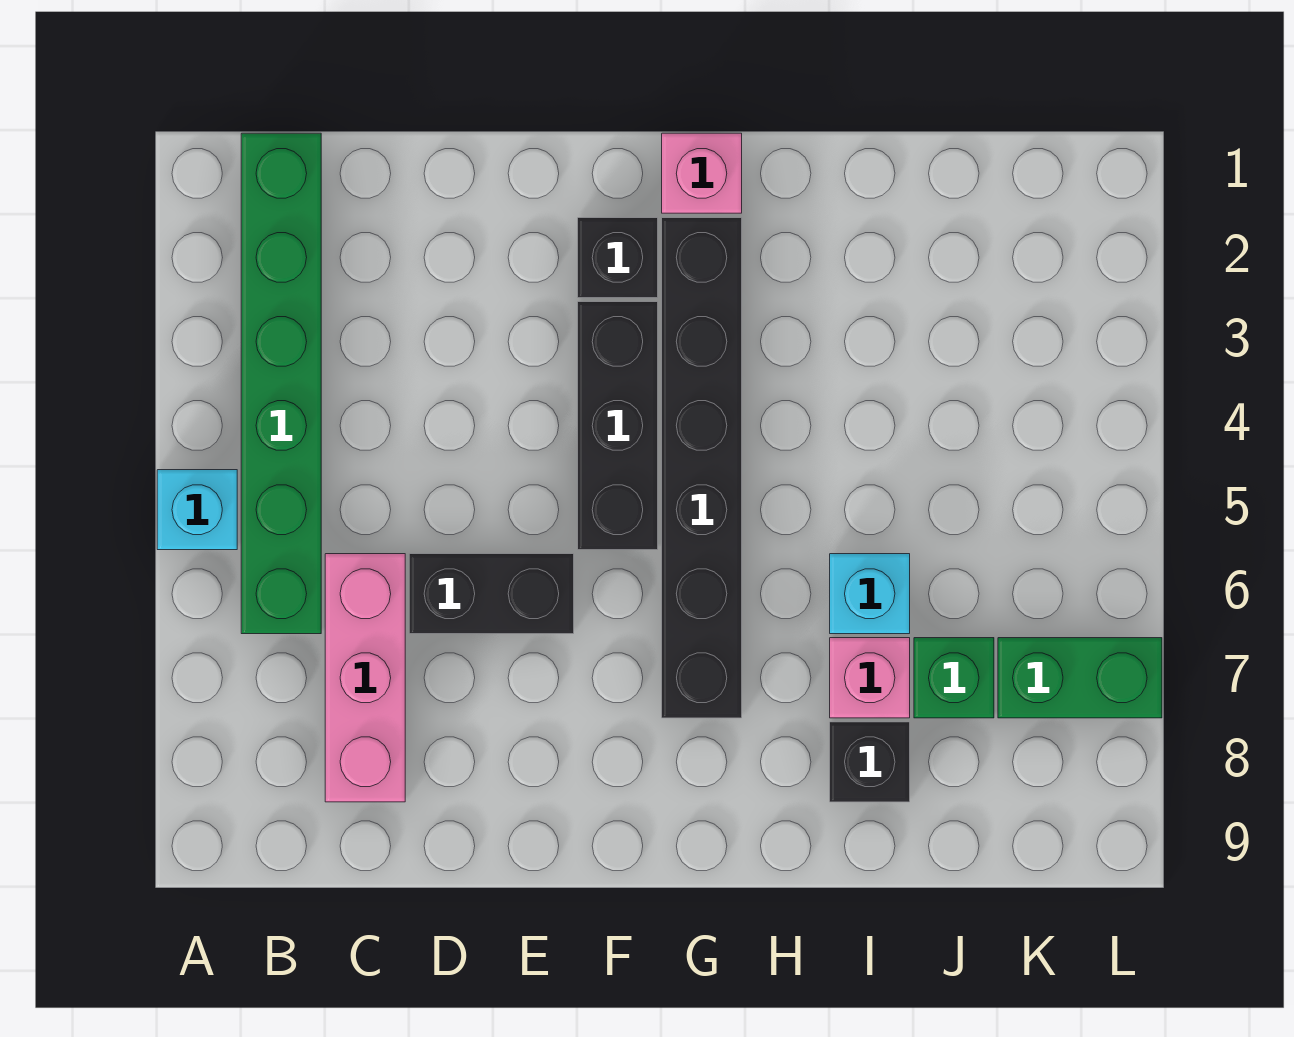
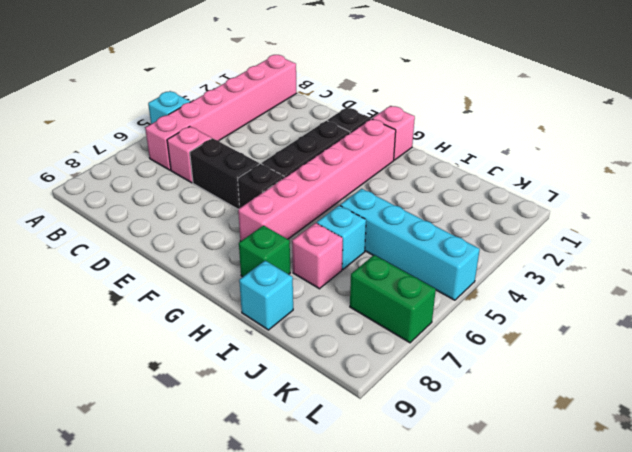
green 1x6 brick [241,133,321,634] -> pink 1x6 brick [145,55,297,170]
pink 1x3 brick [325,554,405,802] -> pink 1x1 brick [167,127,212,183]
black 1x6 brick [662,218,742,718] -> pink 1x6 brick [238,119,396,241]
none -> cyan 1x4 brick [340,189,480,300]
black 1x1 brick [830,722,910,802] -> black 1x1 brick moved to [238,164,284,208]
none -> cyan 1x1 brick [239,261,293,330]
green 1x1 brick [914,638,994,718] -> green 1x1 brick moved to [239,225,290,277]

